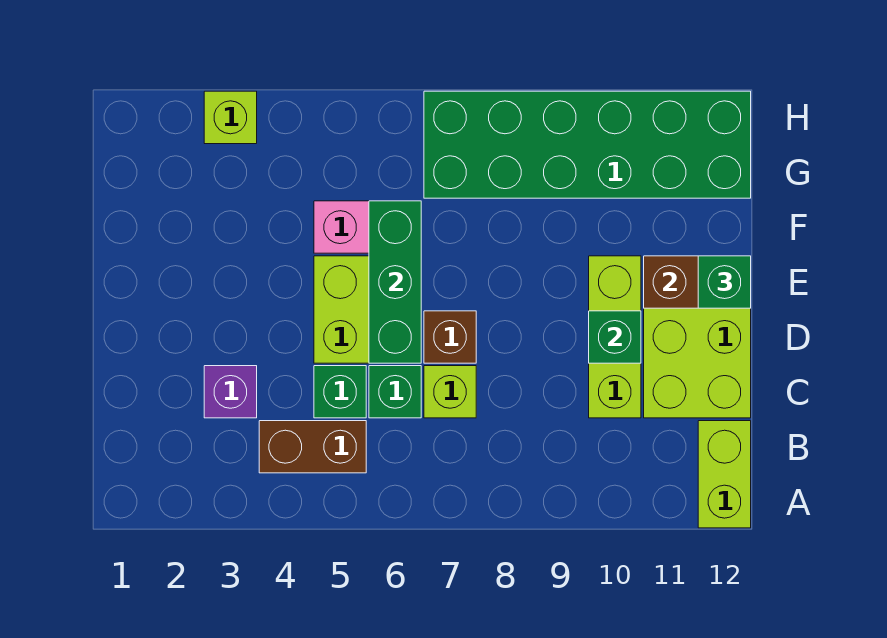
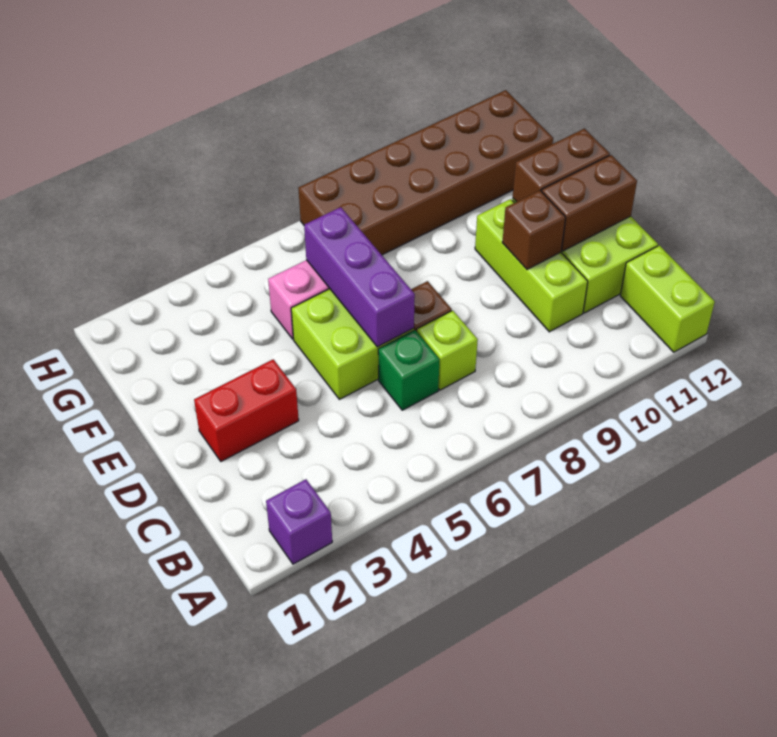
brown 1x2 brick [259,421,366,473] -> brown 1x2 brick moved to [542,155,637,251]
purple 1x1 brick [204,366,257,418] -> purple 1x1 brick moved to [266,479,332,564]
green 1x1 brick [314,366,366,418] -> none
none -> red 1x2 brick [194,359,299,461]
green 1x3 brick [369,201,421,363] -> purple 1x3 brick [304,207,415,347]
green 1x1 brick [589,311,641,363] -> brown 1x1 brick [502,191,566,269]
green 1x1 brick [698,256,751,308] -> none
green 2x6 brick [424,91,751,198] -> brown 2x6 brick [298,90,553,255]
lime 1x1 brick [204,91,257,144] -> none

